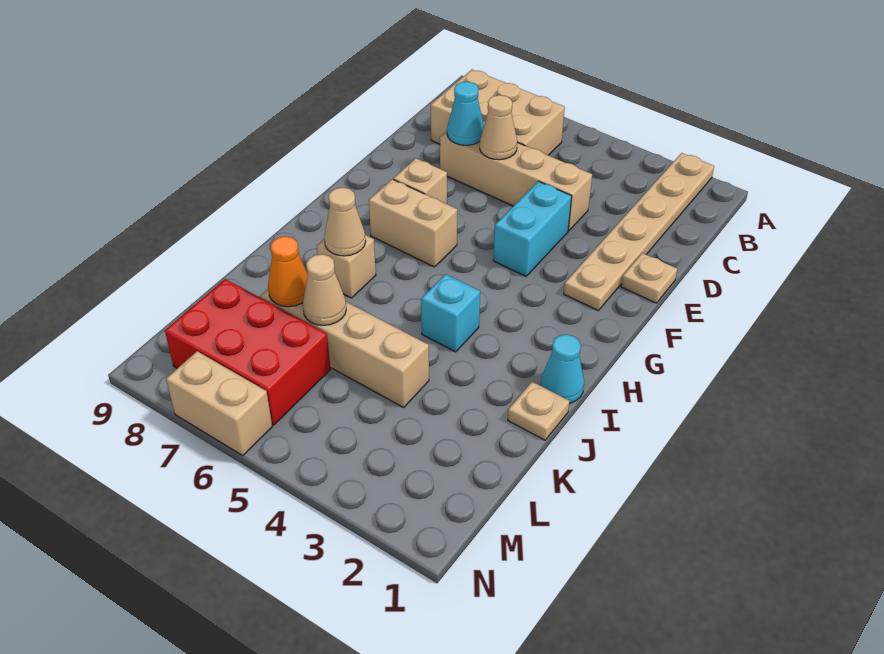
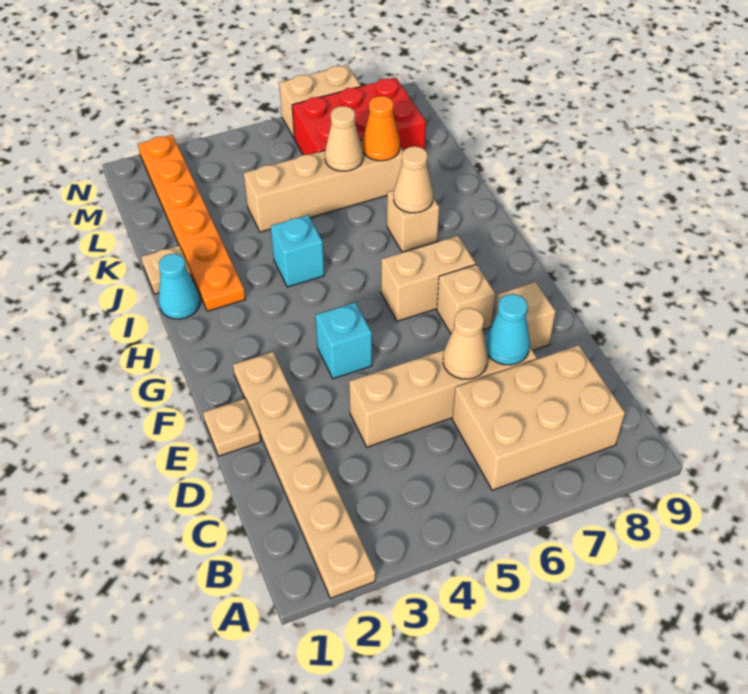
cyan 1x2 brick [493,181,572,276] -> cyan 1x1 brick [316,303,372,379]
none -> tan 1x1 brick [495,282,556,351]
none -> orange 1x6 plate [138,135,246,311]

